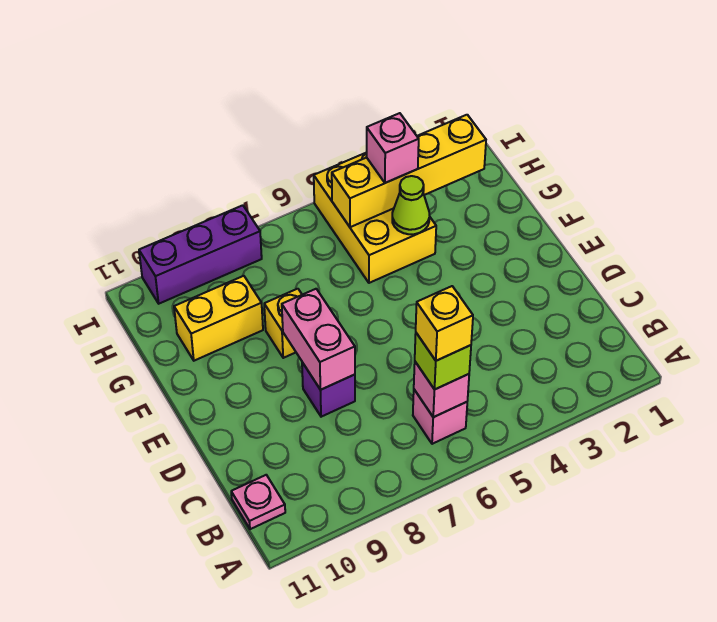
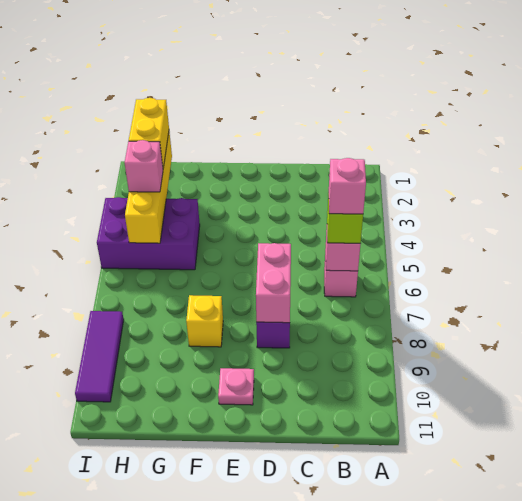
yellow 1x1 brick [416,286,473,361] -> pink 1x1 brick [329,158,366,214]
pink 1x1 plate [231,475,285,529] -> pink 1x1 plate moved to [218,368,254,405]
pink 1x2 brick [282,289,355,390] -> pink 1x2 brick turned to [256,243,291,323]
yellow 2x3 brick [314,152,436,283] -> purple 2x3 brick [97,197,200,270]
lime 1x1 cone [392,176,430,234] -> none
yellow 1x2 brick [174,276,263,361] -> yellow 1x2 brick moved to [129,98,169,168]
purple 1x3 brick [139,205,262,304] -> purple 1x3 tile [75,311,124,402]

